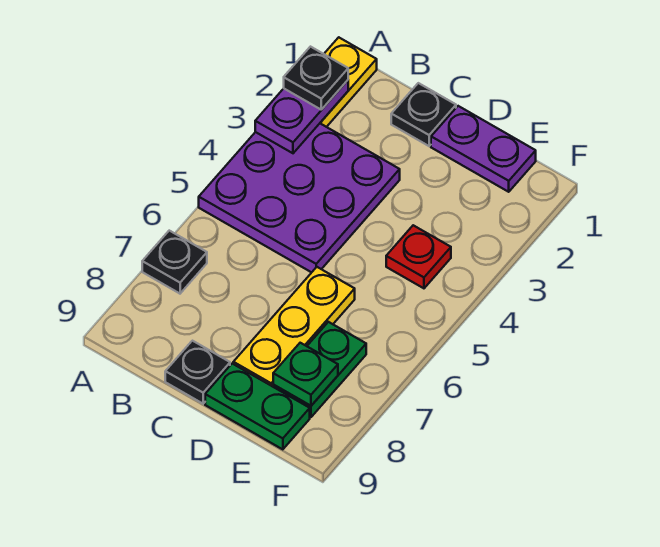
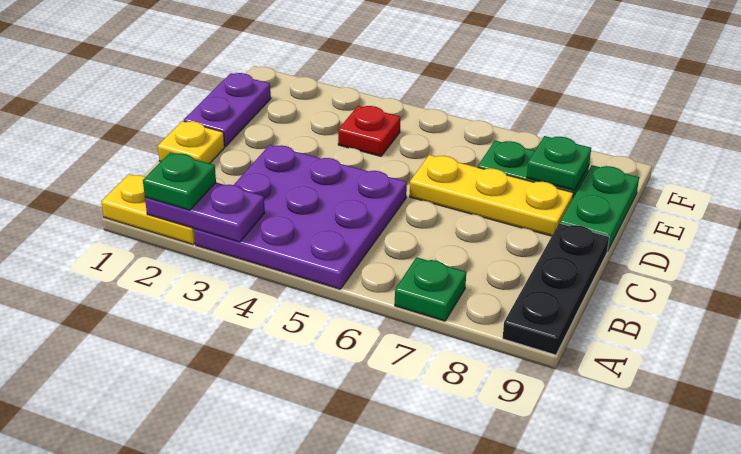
black 1x1 plate [284,47,348,110] -> green 1x1 plate [143,153,216,210]
black 1x1 plate [142,231,207,294] -> green 1x1 plate [395,257,466,321]
black 1x1 plate [391,83,456,146] -> yellow 1x1 plate [158,121,225,163]
black 1x1 plate [165,341,230,404] -> black 1x3 plate [503,223,609,355]

